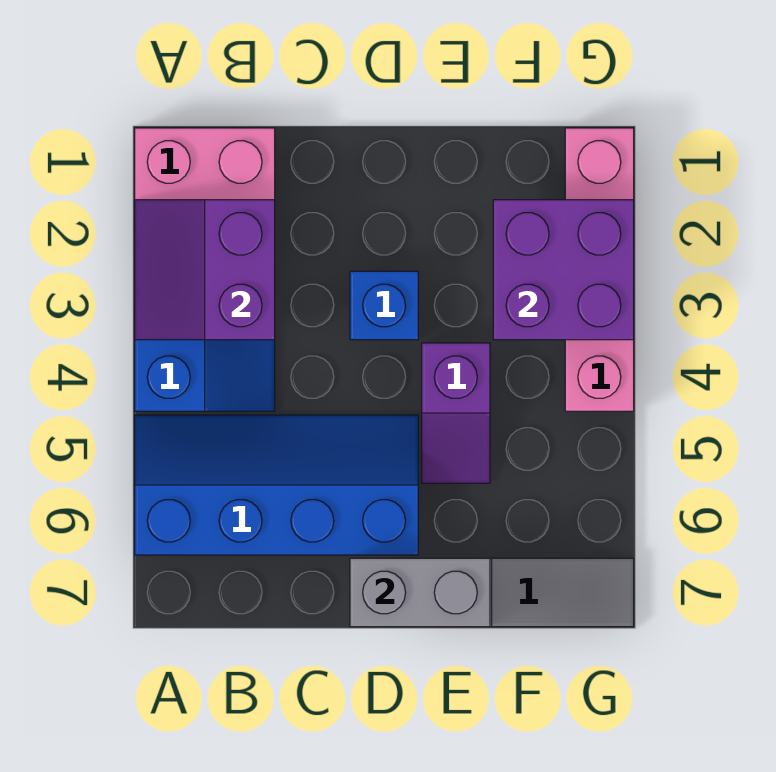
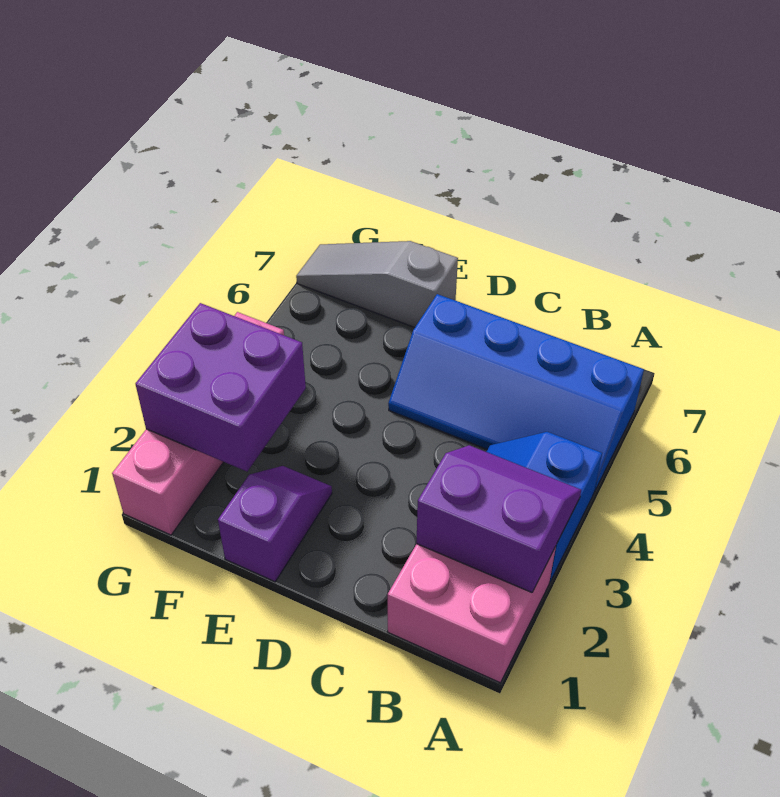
purple 2x2 slope [135,200,275,340] -> purple 2x2 slope turned to [416,445,581,592]
blue 1x1 brick [350,271,418,340] -> none
grey 1x2 brick [350,558,490,627] -> none
purple 1x2 slope [422,343,490,483] -> purple 1x2 slope moved to [218,466,332,582]

